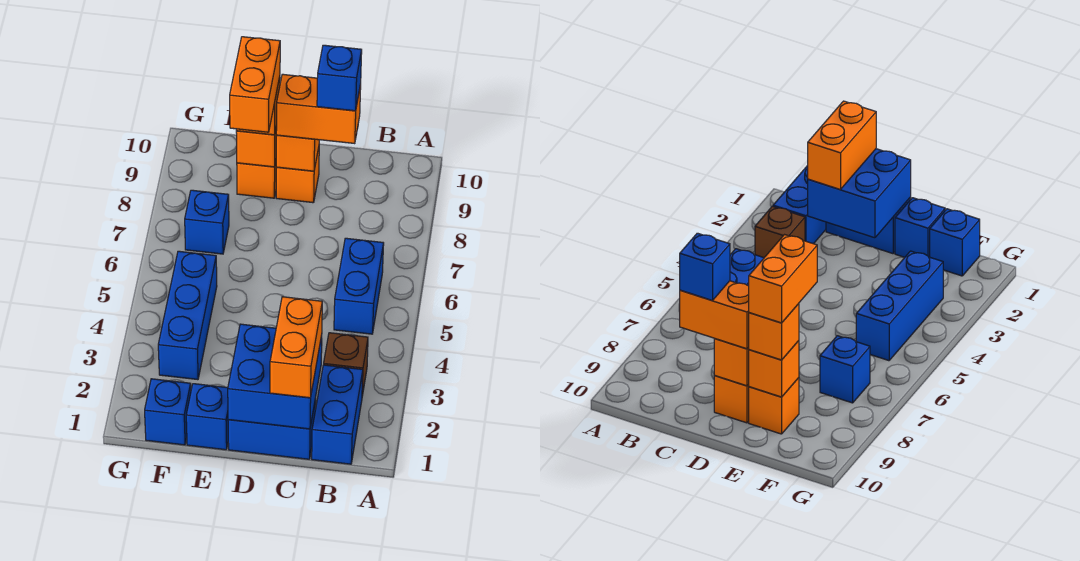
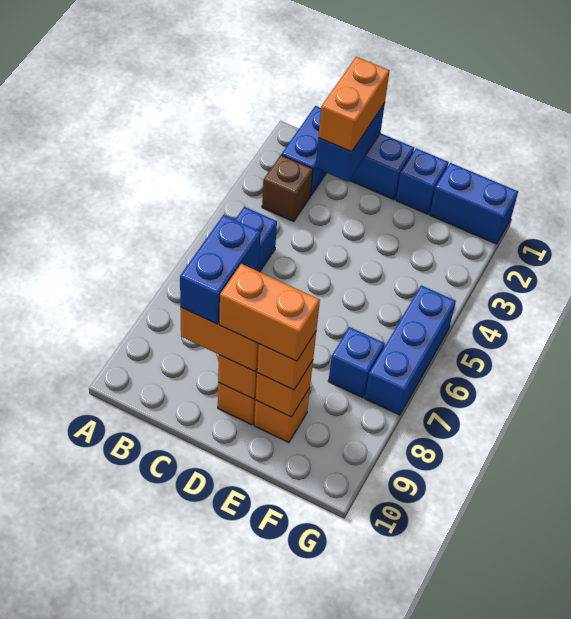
blue 2x2 brick [228,324,322,429] -> blue 1x2 brick [315,103,385,182]
blue 1x1 brick [317,45,362,111] -> blue 1x2 brick [180,215,261,324]
orange 1x2 brick [230,37,280,132] -> orange 1x2 brick turned to [219,264,320,361]
blue 1x1 brick [145,379,191,445] -> blue 1x2 brick [430,163,518,244]
blue 1x3 brick [158,251,217,380] -> blue 1x3 brick moved to [365,285,456,415]

